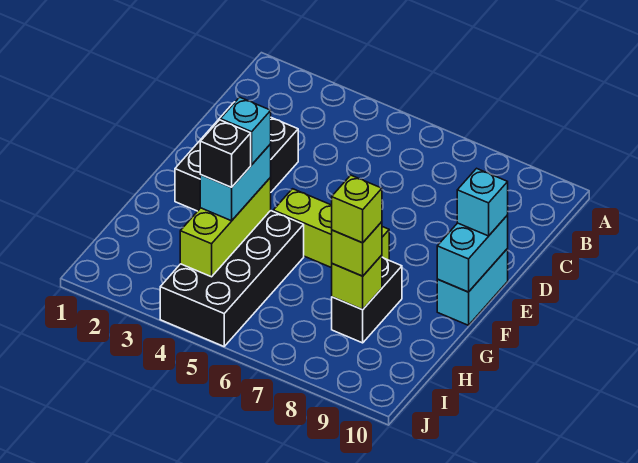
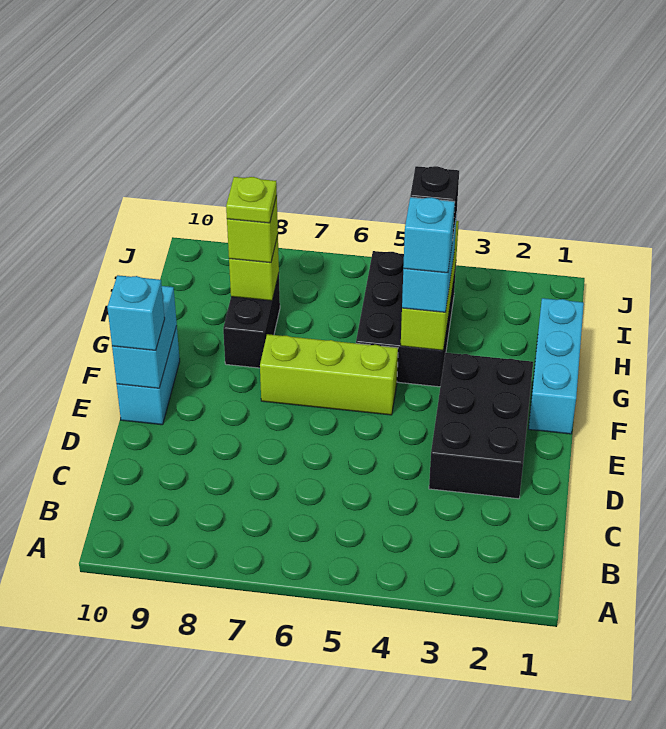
none -> cyan 1x3 brick [529,298,584,434]
black 2x4 brick [160,211,304,346] -> black 2x3 brick [356,251,456,387]
lime 1x1 brick [332,175,382,243] -> lime 1x1 plate [226,177,277,223]

